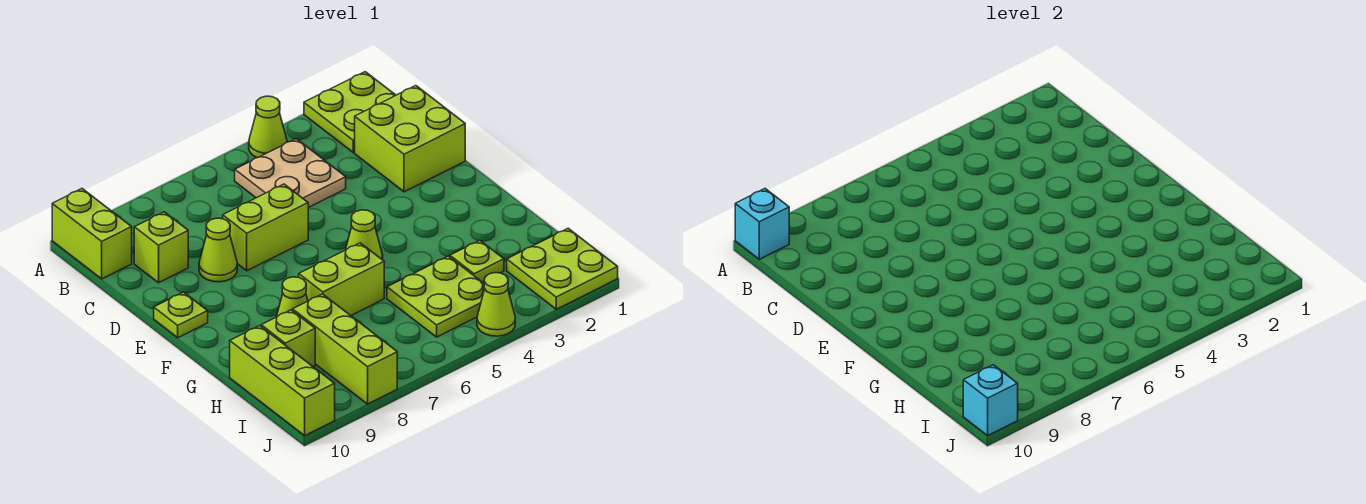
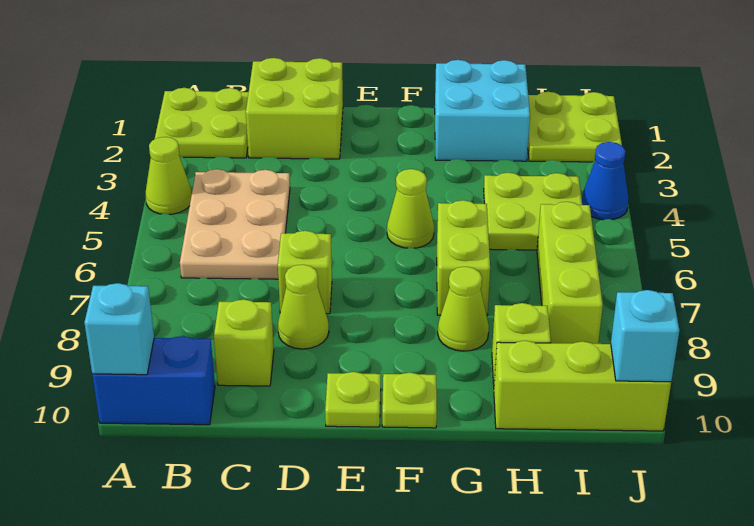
lime 1x2 brick [52,189,132,279] -> blue 1x2 brick [92,336,215,425]
tan 2x2 plate [235,139,346,208] -> tan 2x3 plate [180,169,290,279]
lime 1x2 brick [223,184,308,271] -> lime 1x1 brick [278,231,332,314]
none -> cyan 2x2 brick [435,60,530,161]
lime 1x1 plate [450,240,504,282] -> lime 1x1 plate moved to [382,373,437,428]
lime 1x3 brick [293,294,397,404] -> lime 1x3 brick turned to [537,202,603,344]
lime 1x1 cone [477,273,515,336] -> blue 1x1 cone [582,142,629,220]

